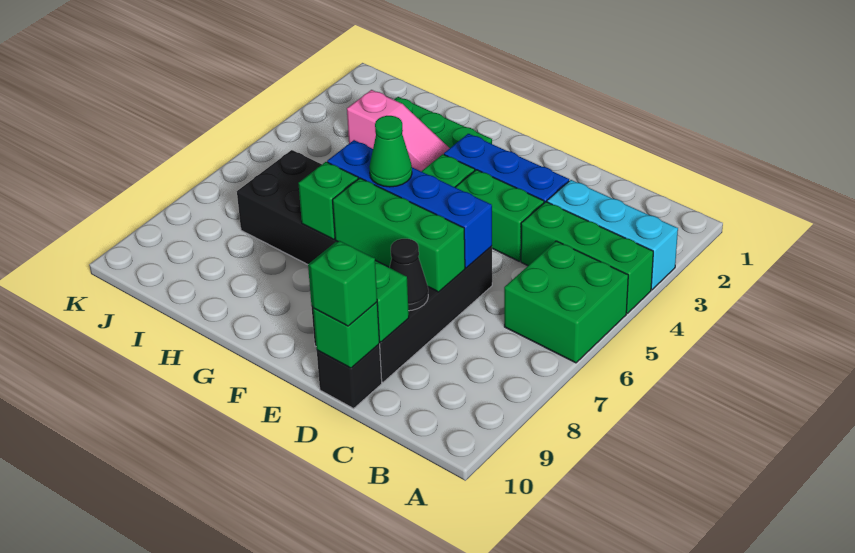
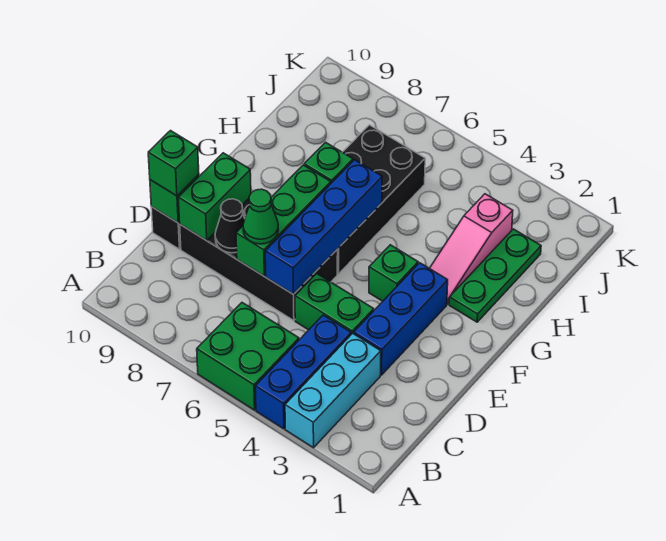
green 1x3 brick [521,202,653,313] -> blue 1x3 brick [255,315,351,429]
green 1x2 brick [455,170,544,261] -> green 1x2 brick turned to [295,274,374,334]
green 1x1 cone [369,116,412,187] -> green 1x1 cone moved to [243,189,278,244]

